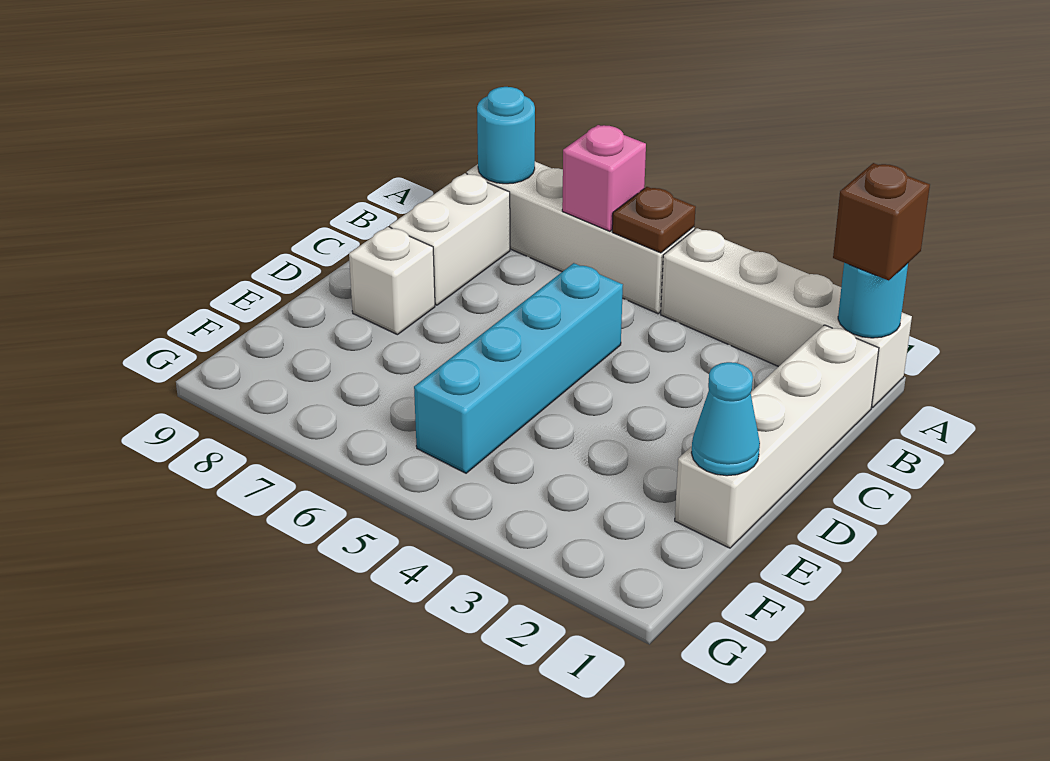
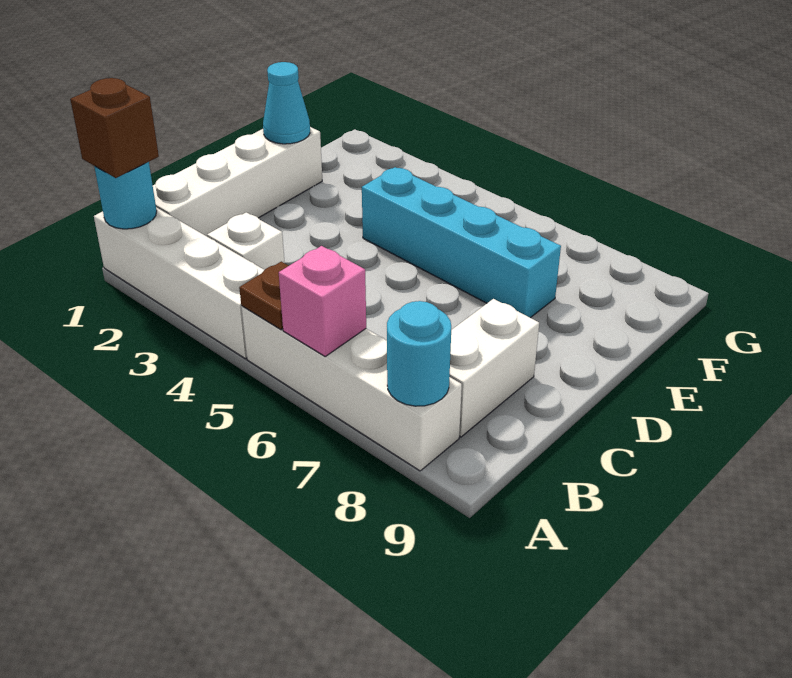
cyan 1x4 brick [414,263,623,473] -> cyan 1x4 brick turned to [362,167,561,318]
white 1x1 brick [349,227,435,335] -> white 1x1 brick moved to [207,212,285,270]

